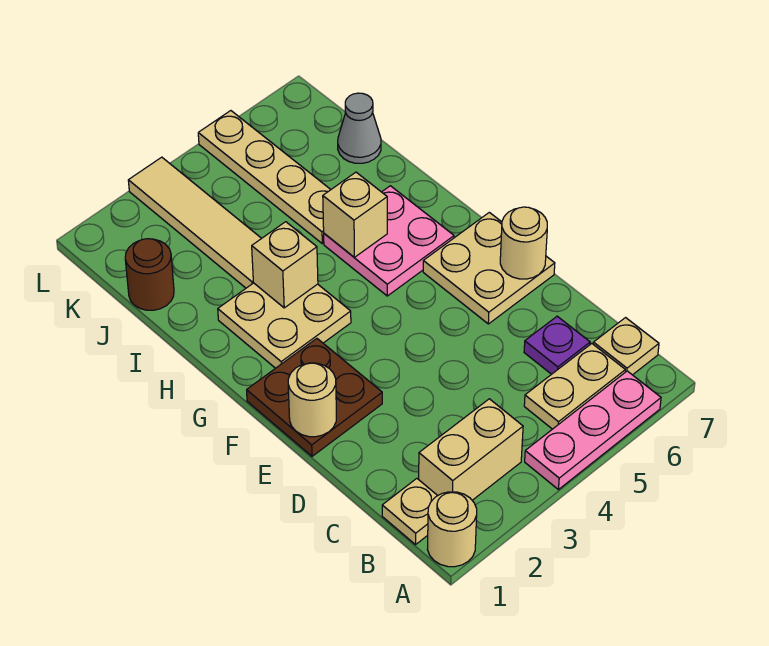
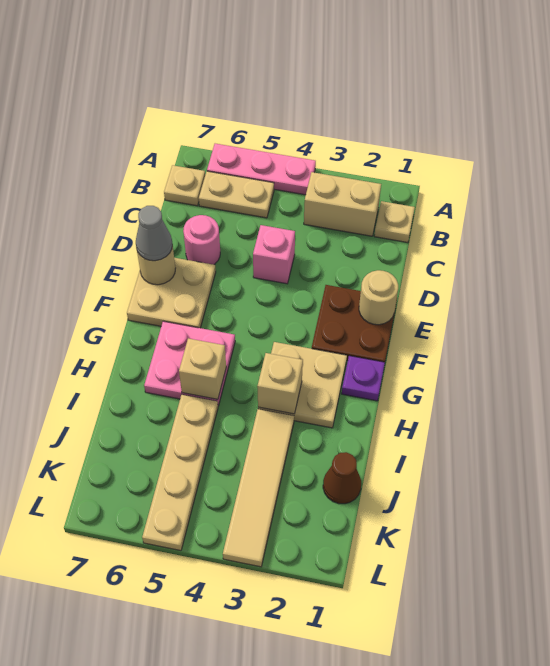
tan 1x1 round brick [427,492,477,567] -> none
purple 1x1 plate [524,316,590,374] -> purple 1x1 plate moved to [342,356,385,401]
none -> pink 1x1 brick [253,225,295,284]
none -> pink 1x1 round brick [183,215,220,265]
brown 1x1 round brick [125,239,174,310] -> brown 1x1 cone [323,452,361,504]
grey 1x1 cone [338,93,381,163] -> grey 1x1 cone moved to [136,206,172,261]

